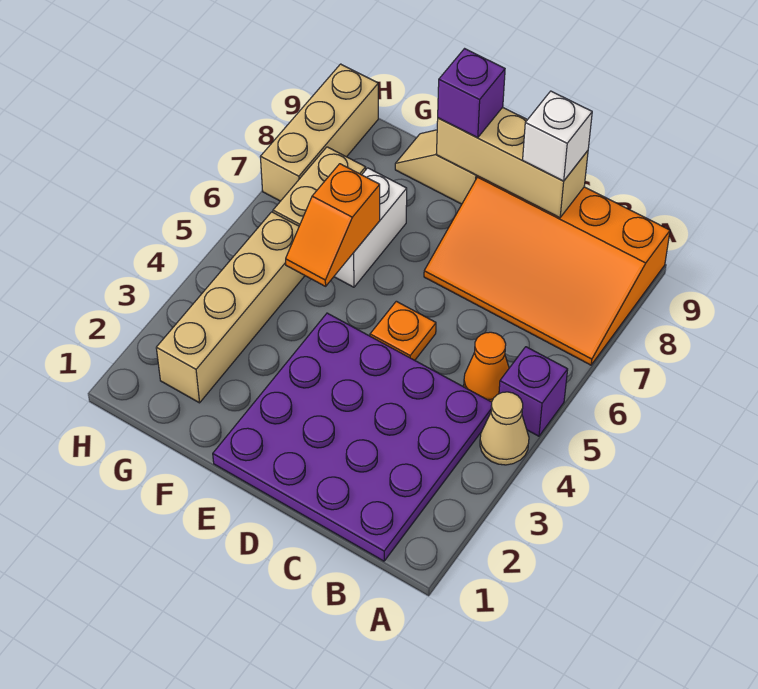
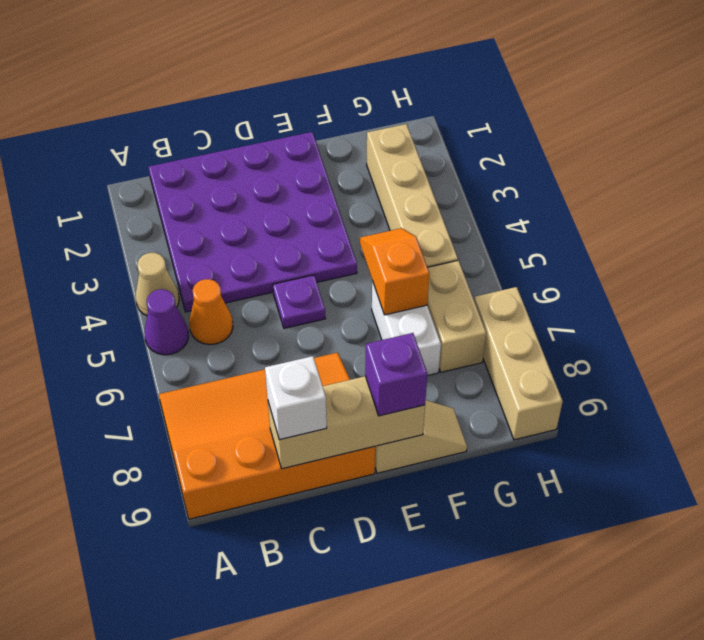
purple 1x1 brick [499,347,568,436] -> purple 1x1 cone [144,289,189,355]
orange 1x1 plate [370,301,436,360] -> purple 1x1 plate [273,275,325,328]

